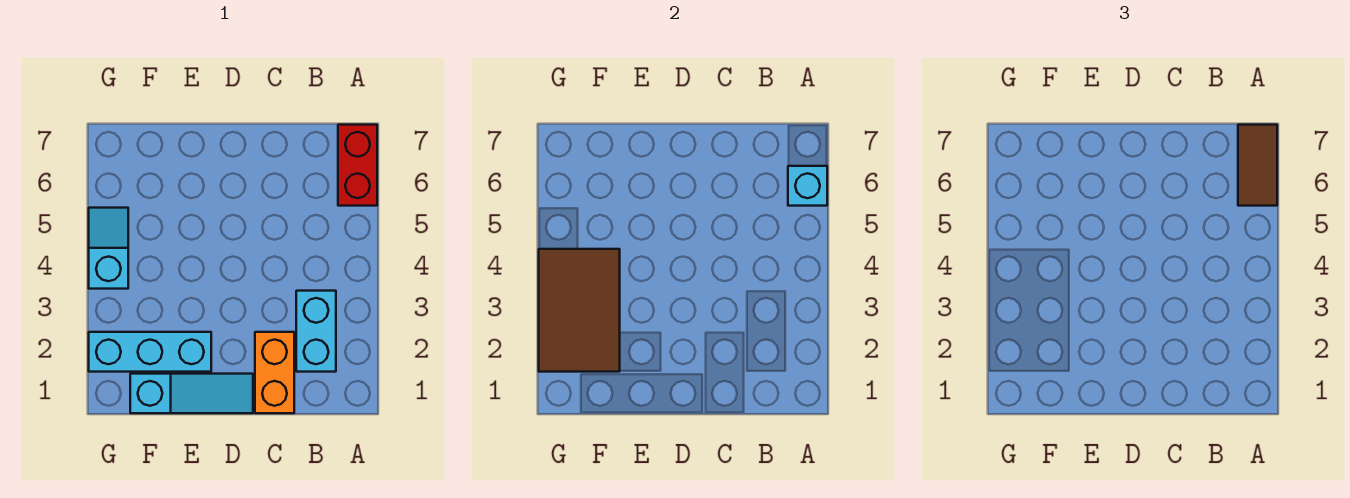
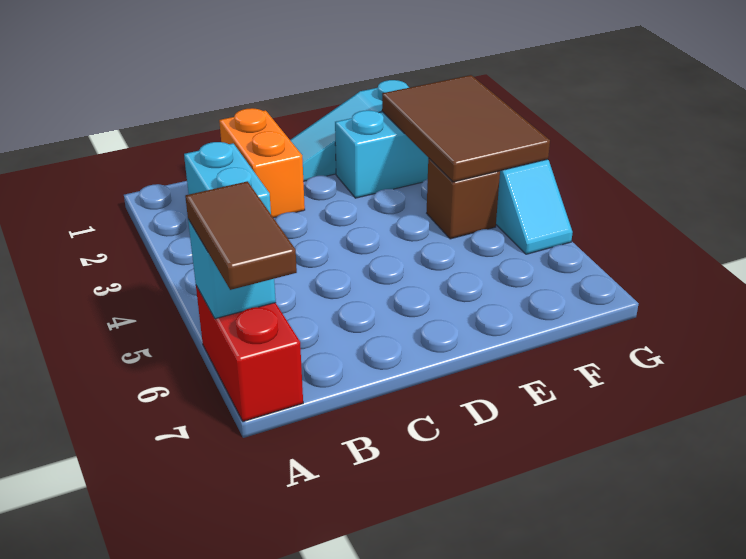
none -> brown 1x1 brick [427,159,500,239]

